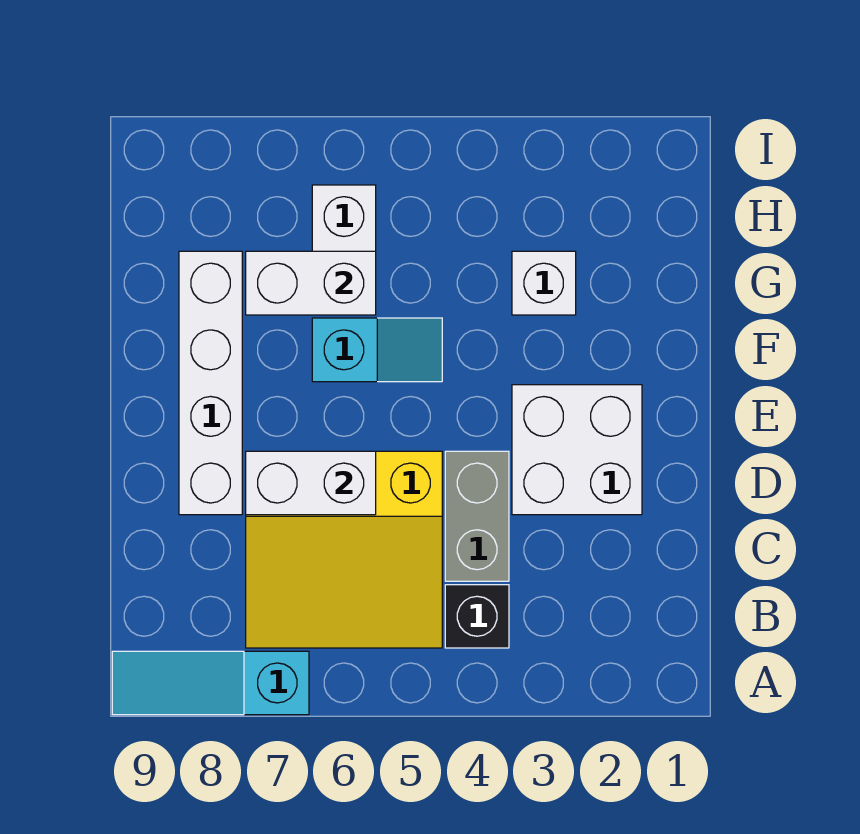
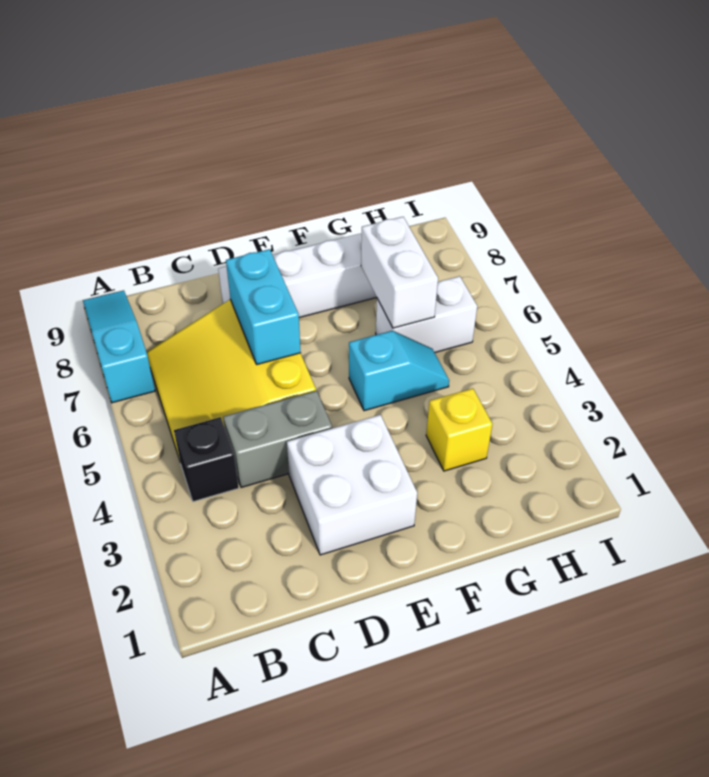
white 1x2 brick [246,451,376,515] -> cyan 1x2 brick [226,249,301,364]
cyan 1x2 slope [312,318,442,382] -> cyan 1x2 slope turned to [349,331,449,411]
white 1x1 brick [512,251,576,315] -> yellow 1x1 brick [426,388,492,471]

